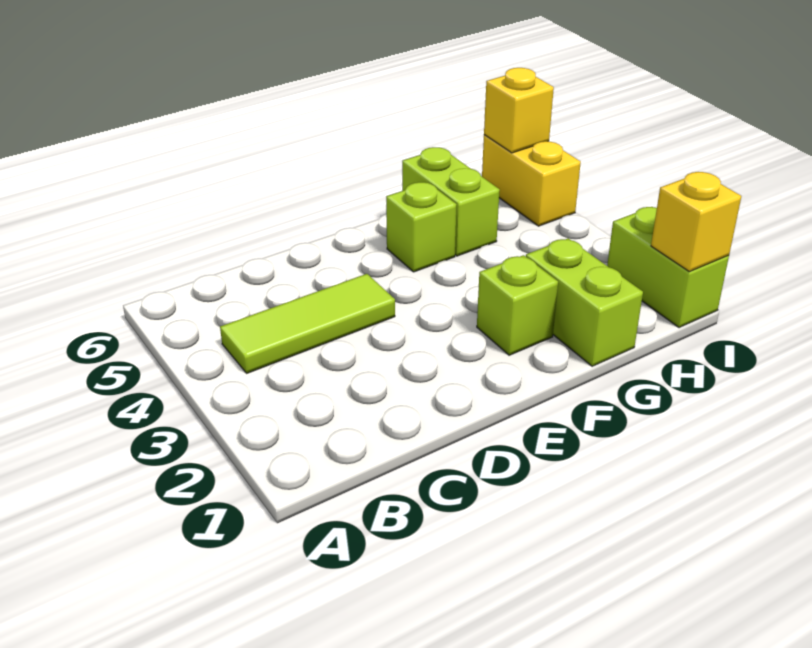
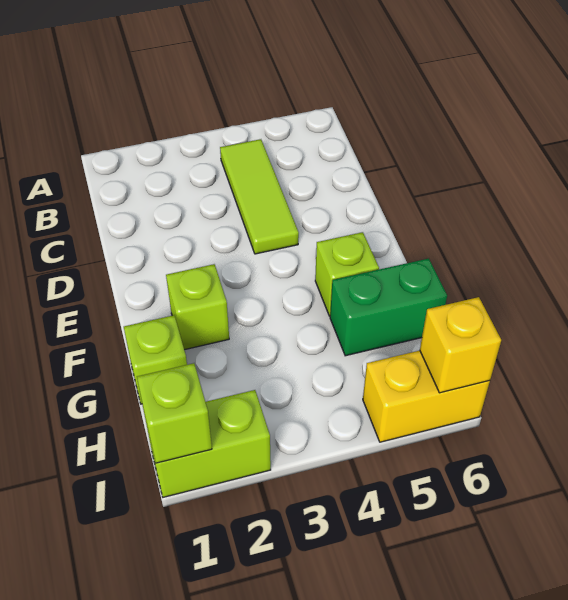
lime 1x2 brick [526,238,643,366] -> lime 1x1 brick [124,315,187,404]
lime 1x2 brick [402,147,500,256] -> green 1x2 brick [330,258,447,356]
yellow 1x1 brick [651,172,741,272] -> lime 1x1 brick [137,363,212,463]

